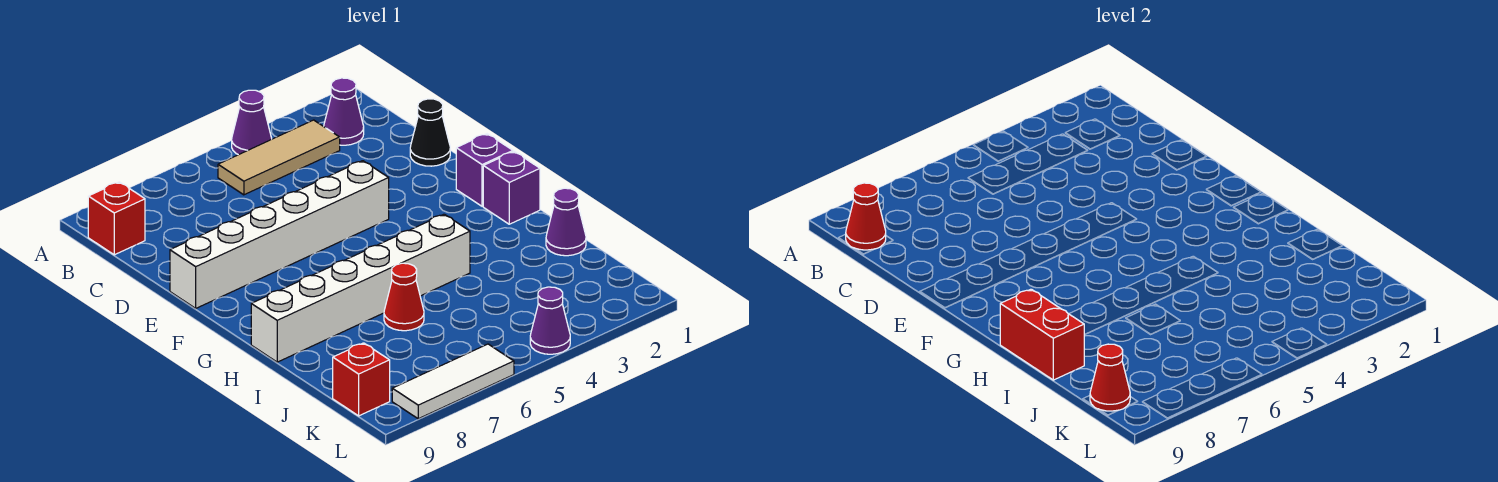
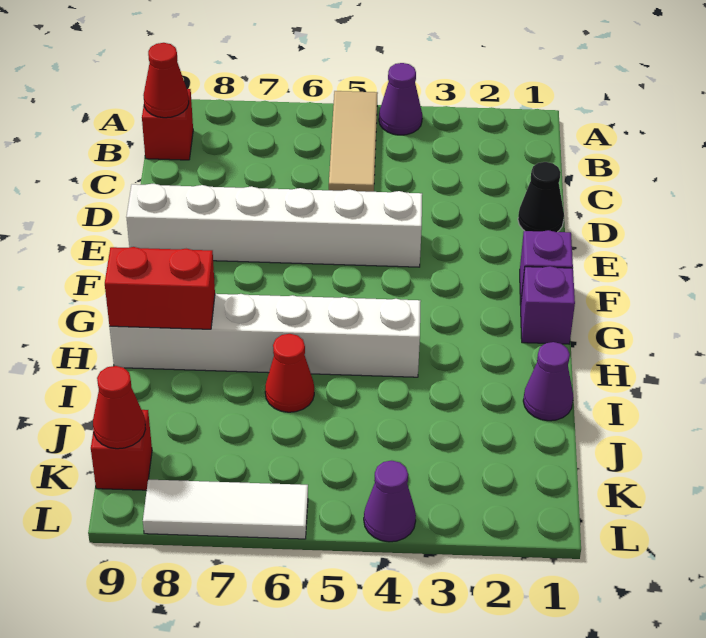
purple 1x1 cone [324,78,364,145] -> none
tan 1x3 tile [218,120,340,195] -> tan 1x3 tile turned to [329,91,377,192]
red 1x2 brick [1000,289,1084,380] -> red 1x2 brick turned to [105,247,215,329]

